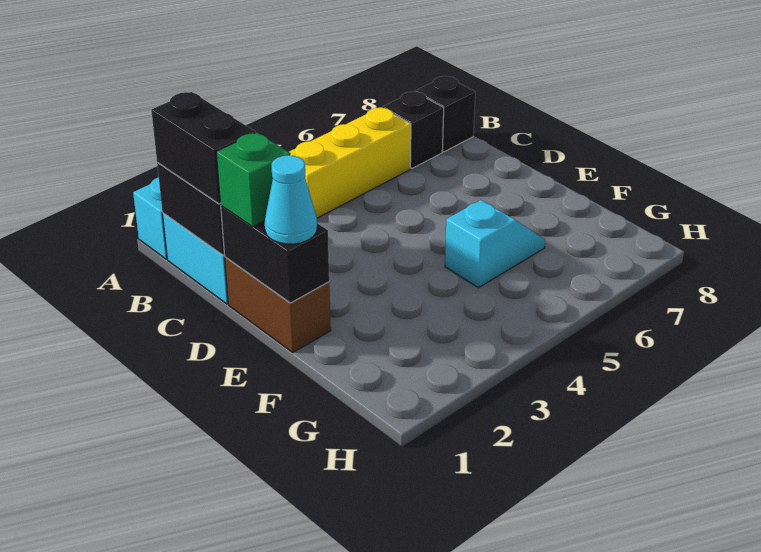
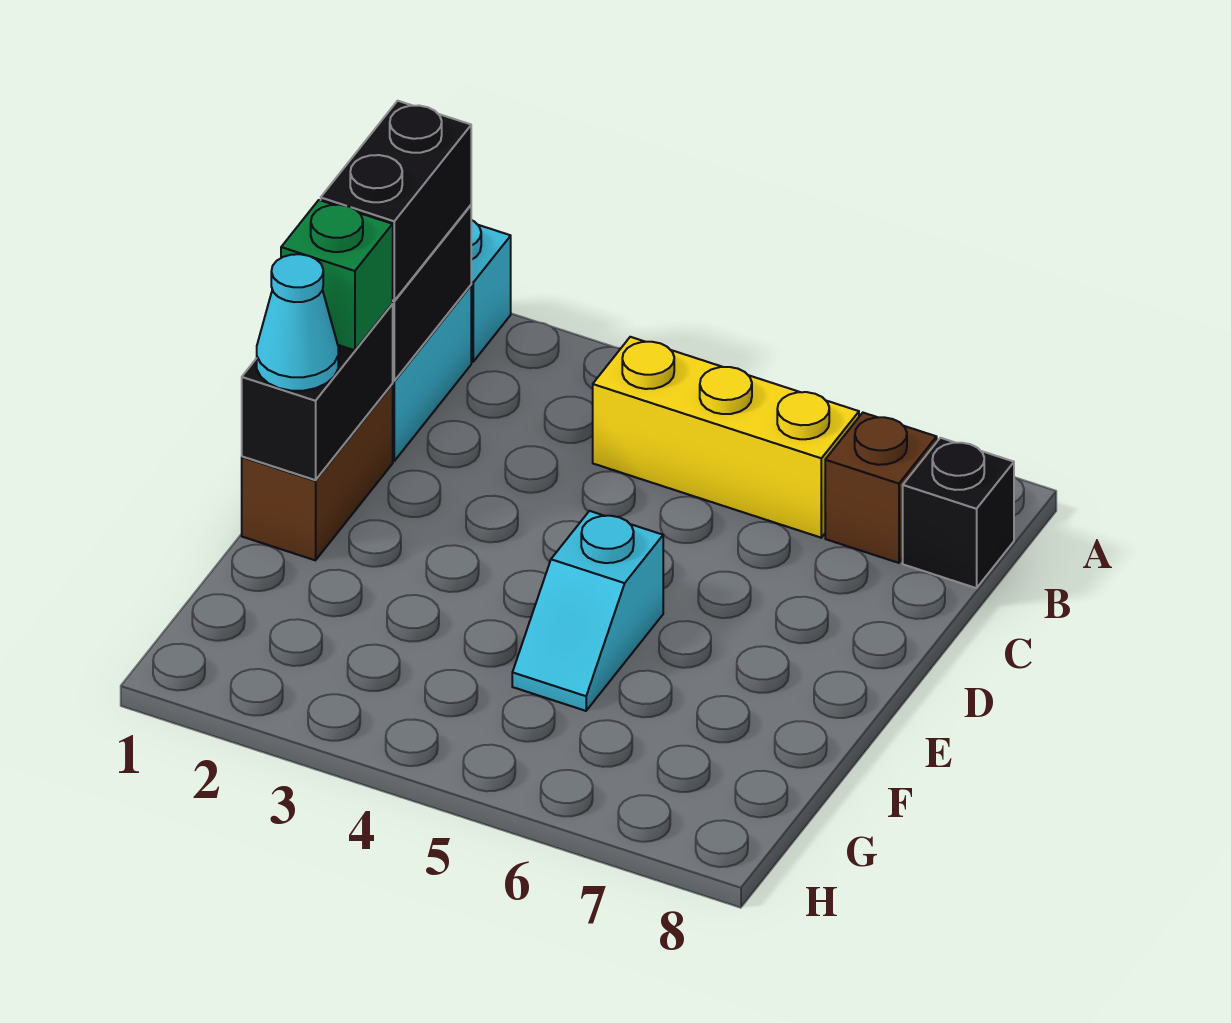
black 1x1 brick [383,92,444,168] -> brown 1x1 brick [825,413,937,563]
cyan 1x2 slope [445,200,545,288] -> cyan 1x2 slope turned to [512,511,663,711]

